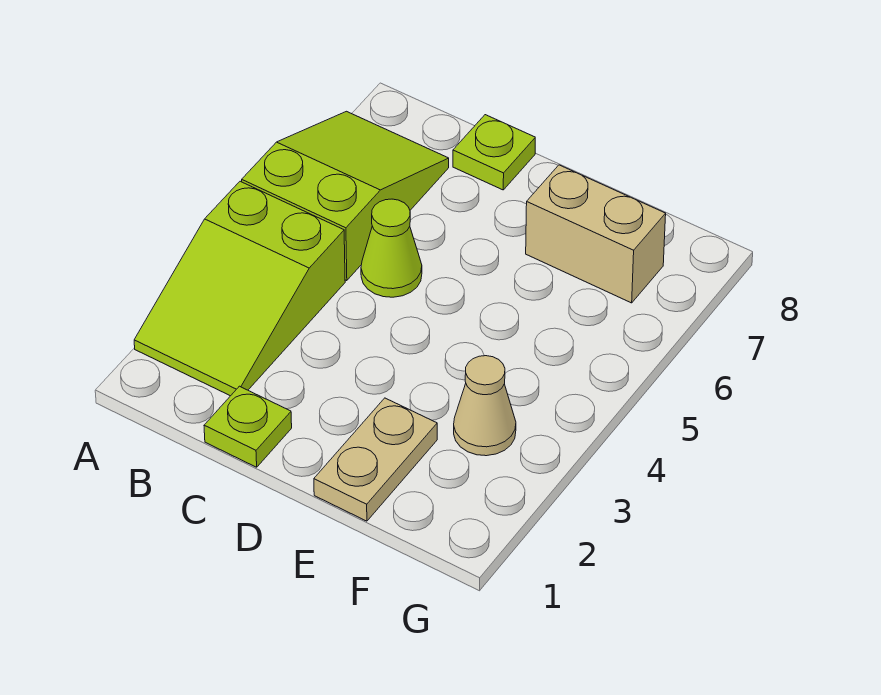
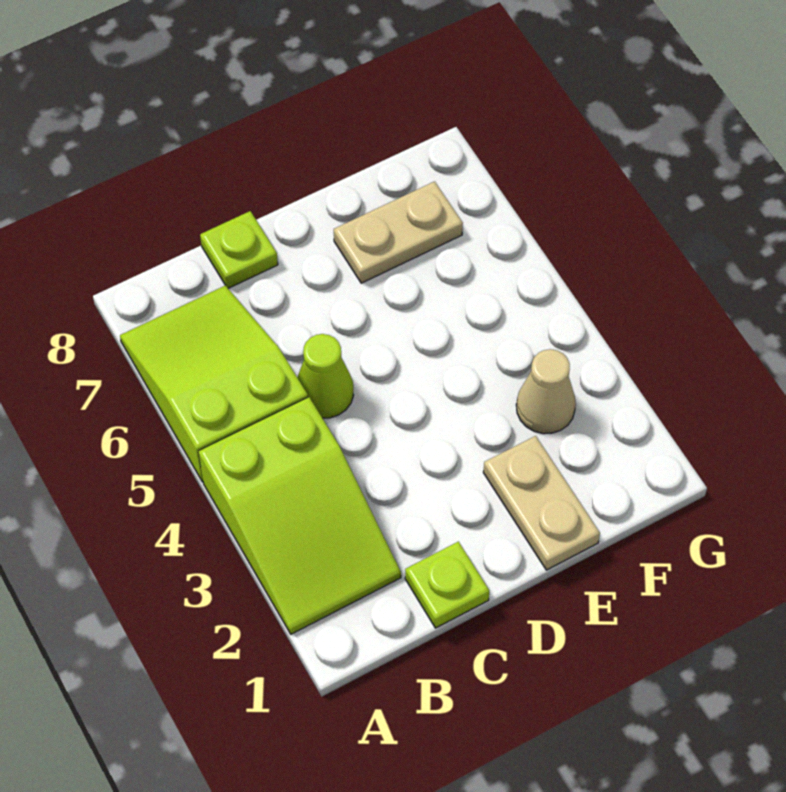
tan 1x2 brick [526,165,666,303] -> tan 1x2 plate [334,182,463,283]

